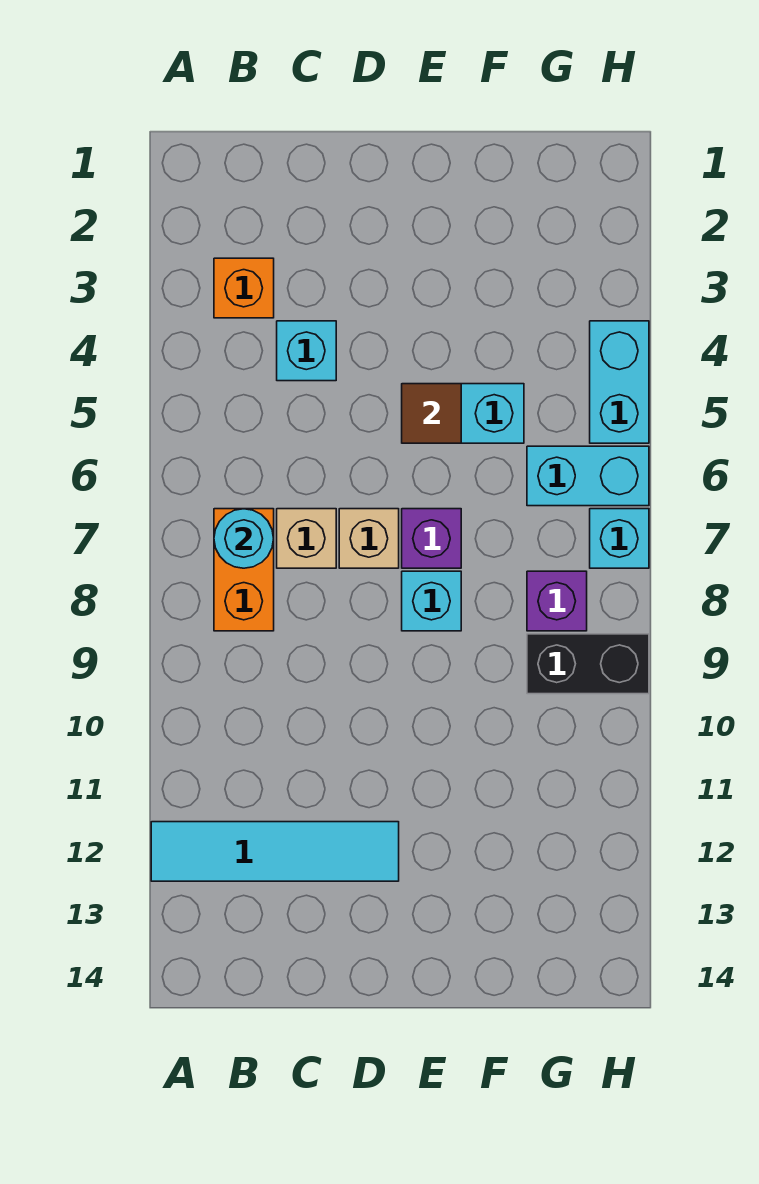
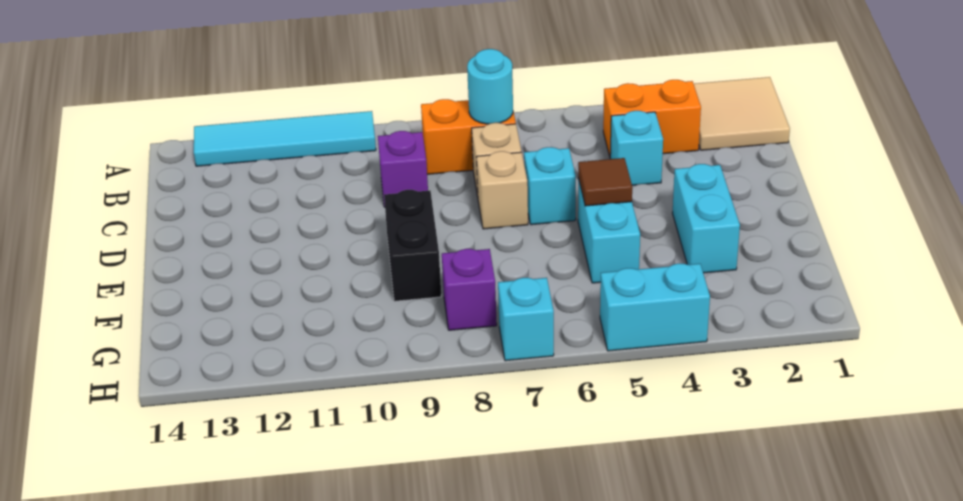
none -> tan 2x2 tile [694,77,790,150]
cyan 1x4 tile [151,822,399,881] -> cyan 1x4 tile turned to [194,111,376,166]
orange 1x1 brick [214,258,274,318] -> orange 1x2 brick [603,80,701,156]
purple 1x1 brick [402,509,461,568] -> purple 1x1 brick moved to [378,131,428,207]
cyan 1x1 brick [402,571,461,631] -> cyan 1x1 brick moved to [524,147,576,225]
cyan 1x2 brick [527,446,649,506] -> cyan 1x2 brick moved to [672,164,740,273]
black 1x2 brick [527,634,649,694] -> black 1x2 brick moved to [384,190,441,301]

